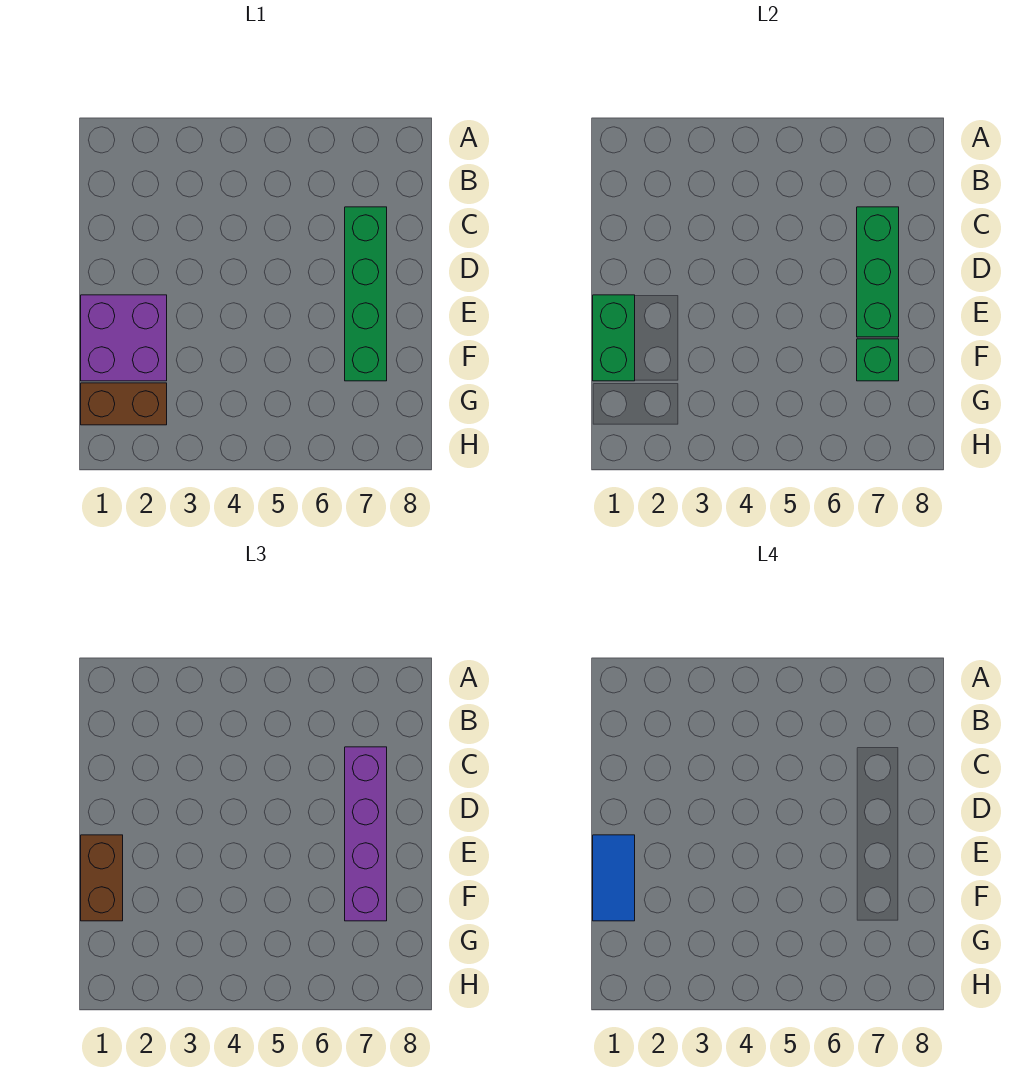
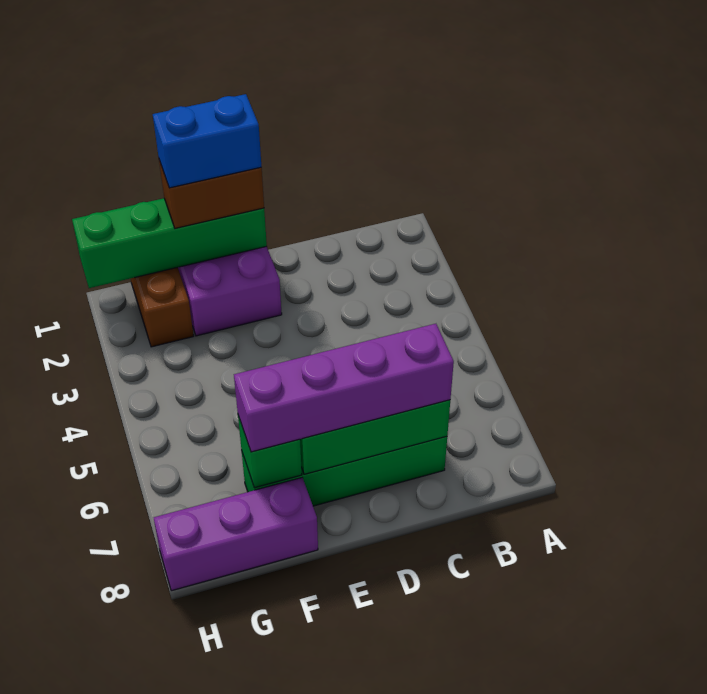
green 1x2 brick [593,295,635,381] -> green 1x4 brick [72,198,267,288]
blue 1x2 tile [593,835,635,921] -> blue 1x2 brick [153,94,261,188]
none -> purple 1x3 brick [154,478,318,591]

